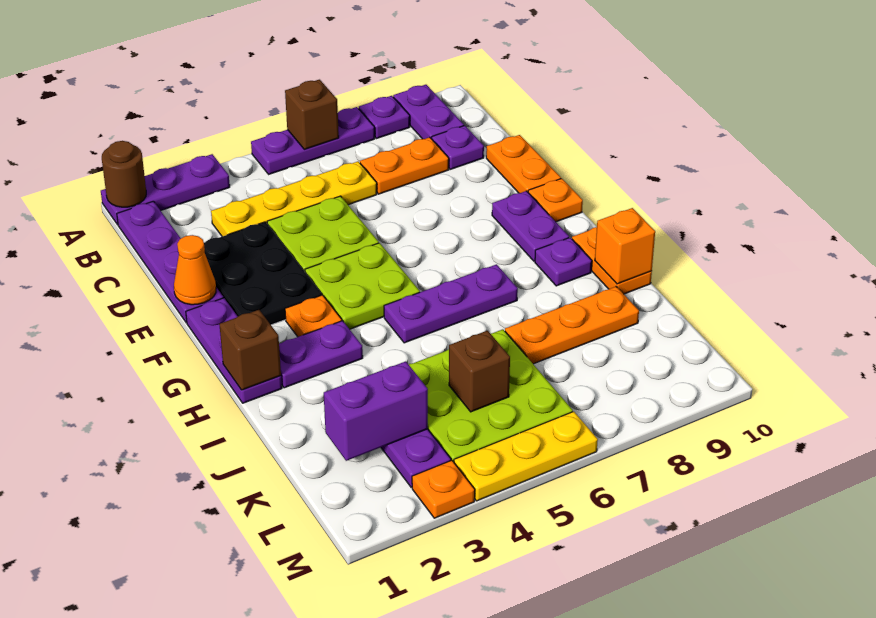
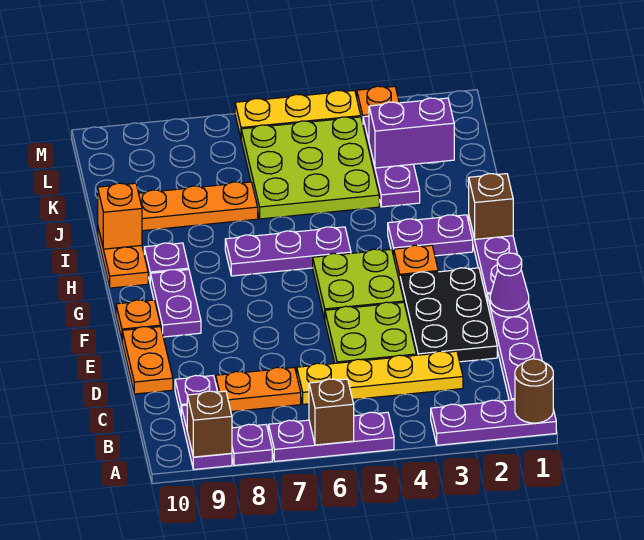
orange 1x1 cone [174,235,216,305] -> purple 1x1 cone [490,253,529,317]
brown 1x1 brick [449,331,510,412] -> brown 1x1 brick moved to [187,391,232,457]

